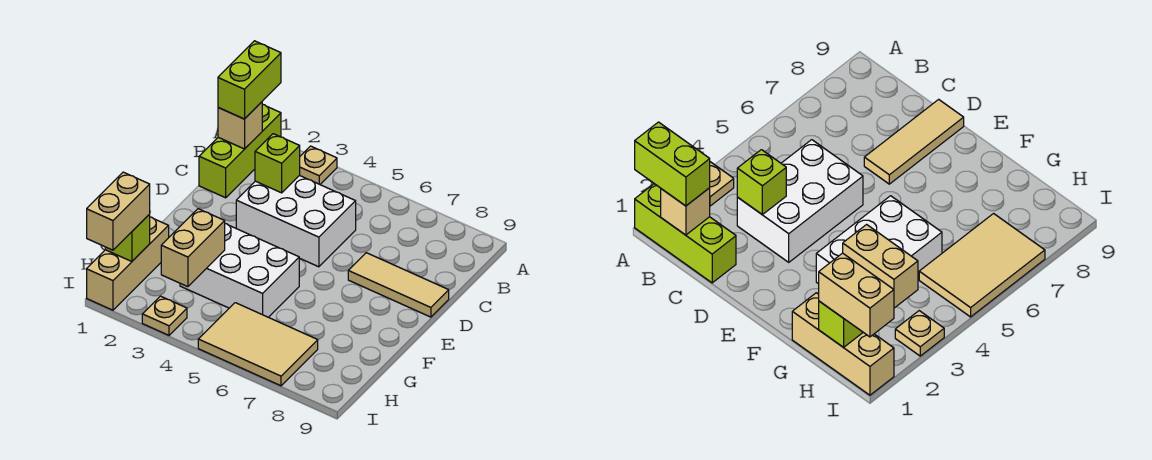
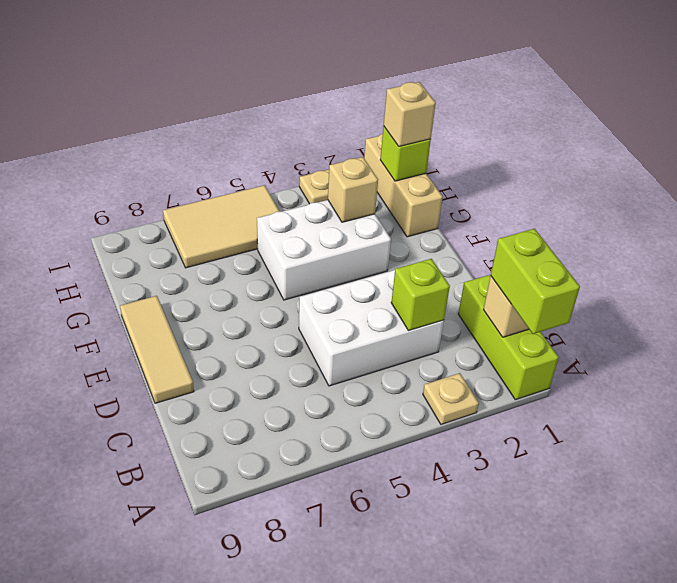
tan 1x3 tile [348,253,449,317] -> tan 1x3 tile turned to [120,296,194,403]
tan 1x2 brick [161,209,225,287] -> tan 1x1 brick [328,157,378,222]
tan 1x2 brick [87,172,150,250] -> tan 1x1 brick [384,82,436,146]

